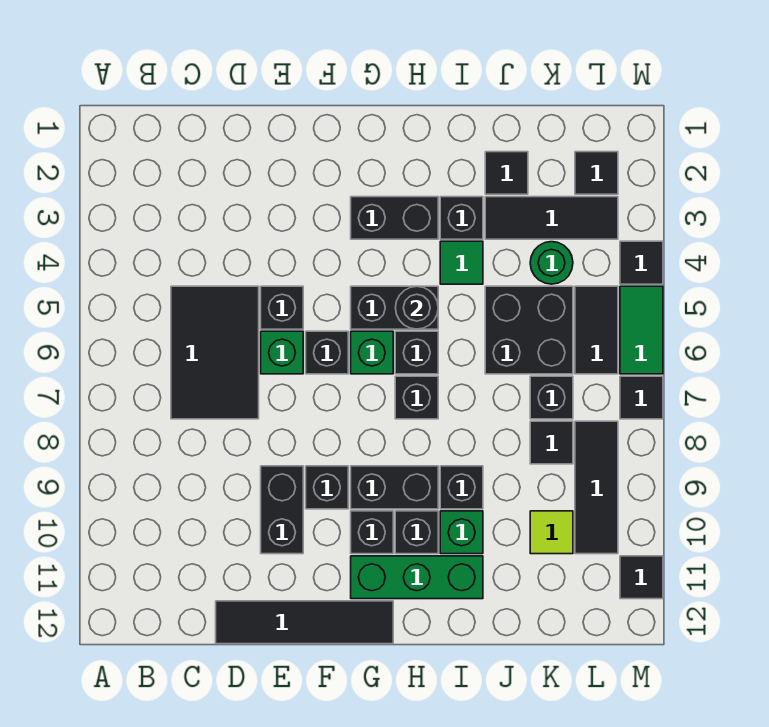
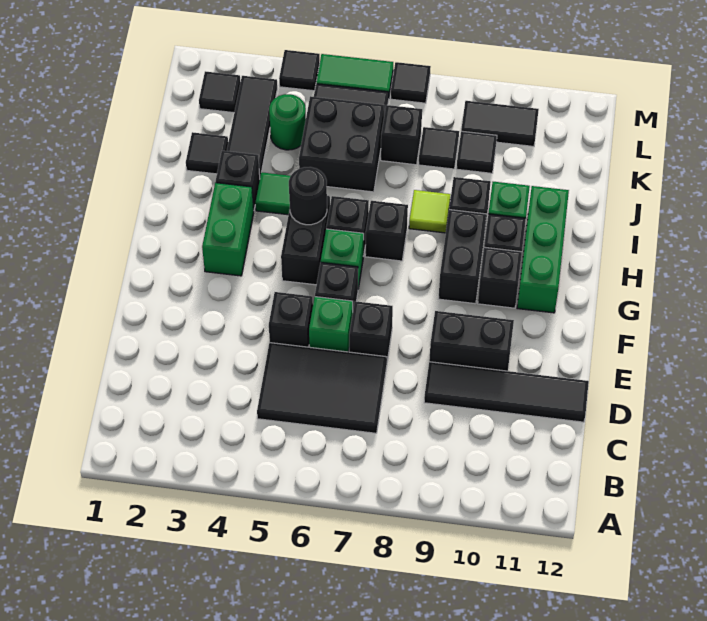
black 1x4 tile [216,601,393,644] -> black 1x4 tile turned to [424,362,589,422]
black 1x1 brick [306,466,348,509] -> black 1x1 brick moved to [349,301,393,361]
black 1x2 brick [351,197,438,239] -> green 1x2 brick [202,183,254,276]
lime 1x1 tile [530,511,573,554] -> lime 1x1 tile moved to [409,190,450,233]
black 1x3 tile [575,421,618,554] -> black 1x2 tile [461,101,539,146]
black 1x1 tile [620,556,663,599] -> black 1x1 tile moved to [456,131,497,173]

